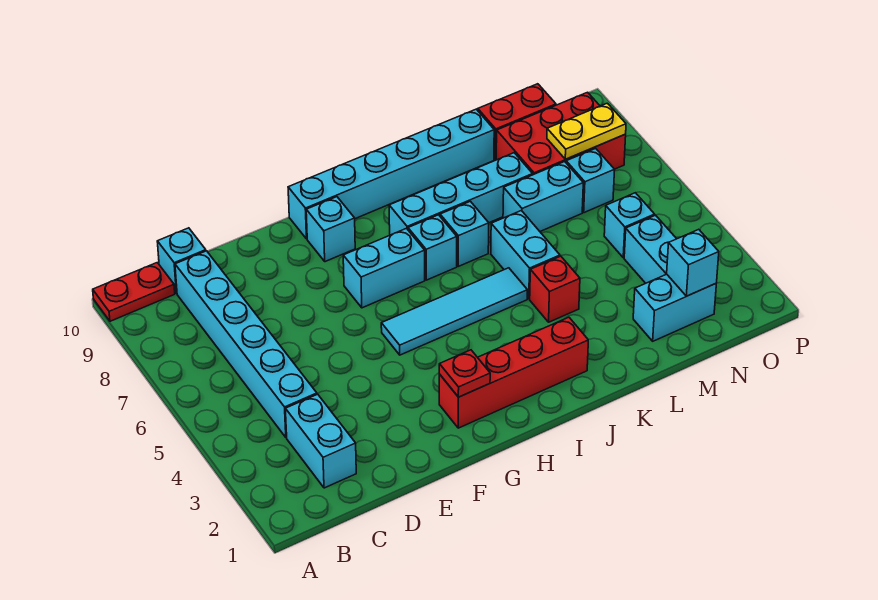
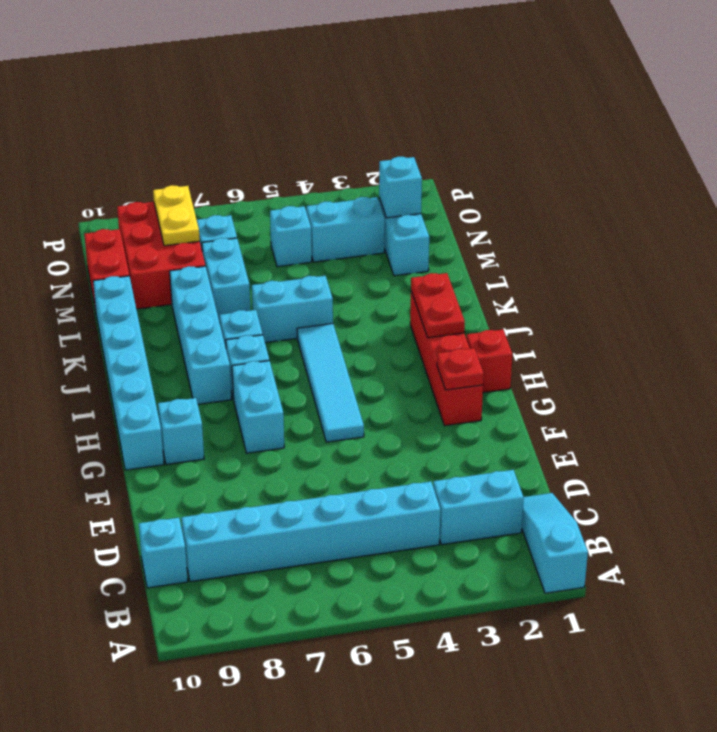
none -> cyan 1x3 slope [522,493,588,593]
red 1x2 plate [93,263,175,321] -> red 1x2 plate moved to [411,273,465,338]
red 1x1 brick [530,256,580,322] -> red 1x1 brick moved to [466,329,512,393]

